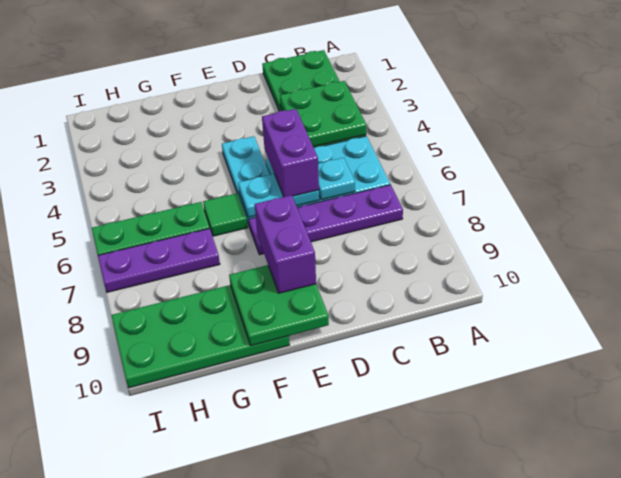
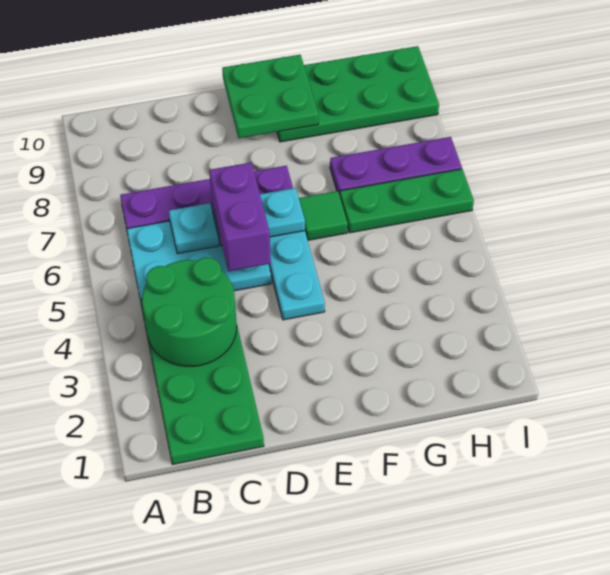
green 2x2 plate [280,81,366,147] -> green 2x2 round brick [142,258,237,366]
purple 1x2 brick [255,195,316,293] -> none

